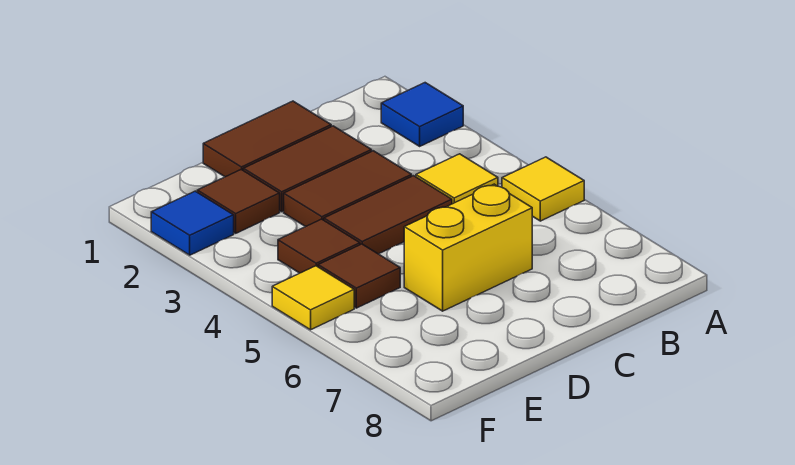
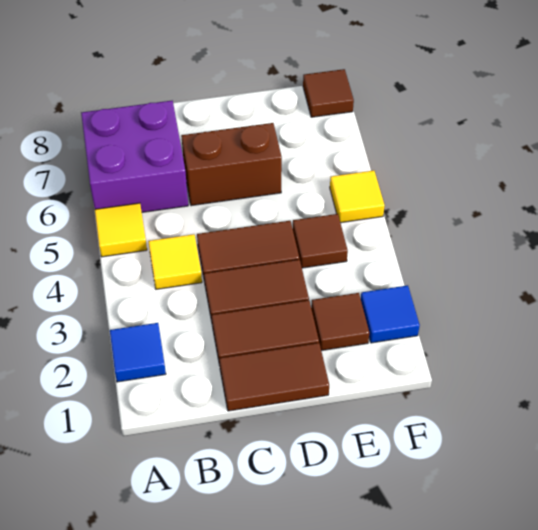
none -> purple 2x2 brick [81,101,188,212]
yellow 1x2 brick [404,184,532,311] -> brown 1x2 brick [181,123,282,206]
brown 1x1 tile [318,244,400,308] -> brown 1x1 tile moved to [303,69,354,117]

